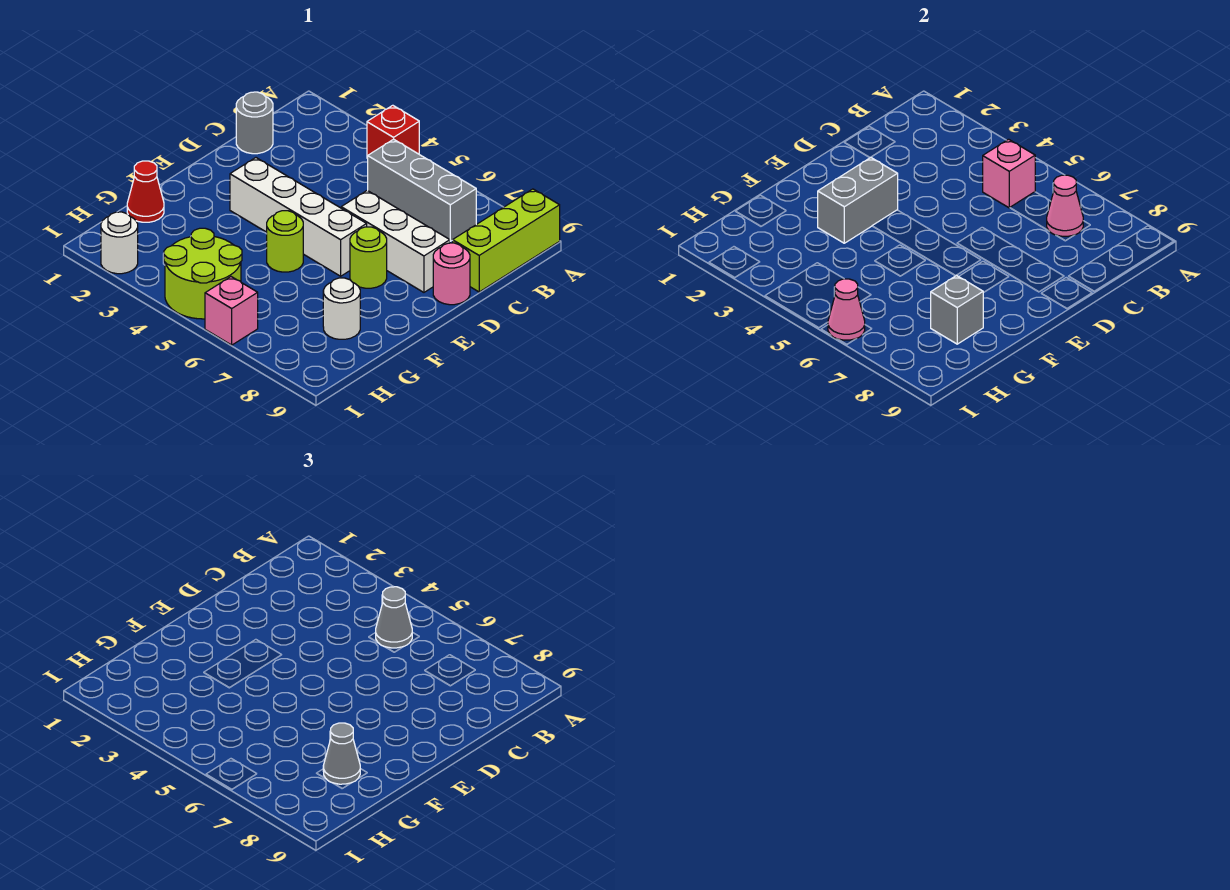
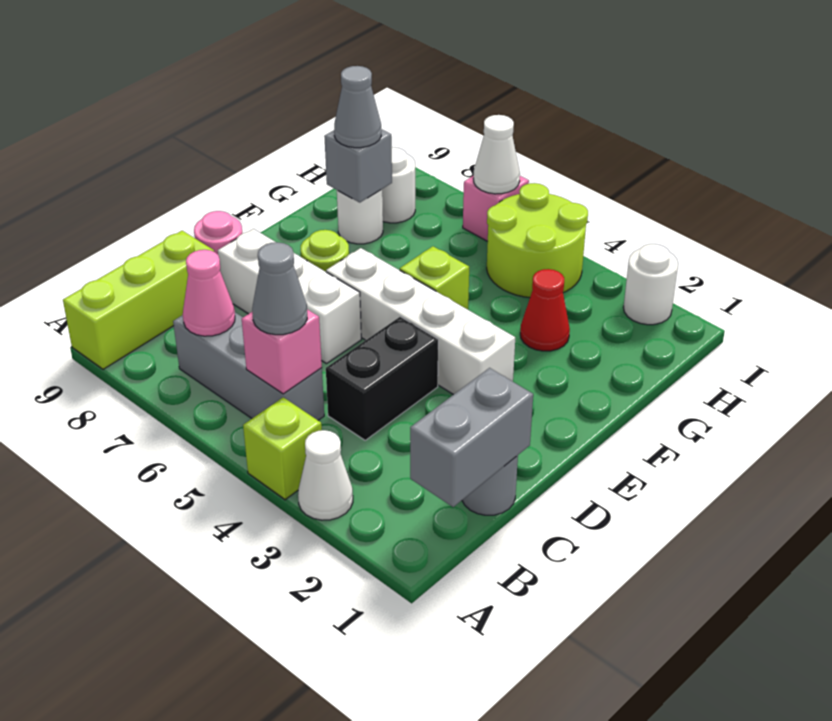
none -> white 1x1 cone [298,430,353,520]
red 1x1 brick [367,105,419,159] -> lime 1x1 brick [243,397,322,500]
none -> black 1x2 brick [326,317,438,440]
grey 1x2 brick [818,157,898,243] -> grey 1x2 brick moved to [410,368,533,507]
lime 1x1 round brick [267,211,303,272] -> lime 1x1 brick [400,246,469,309]
red 1x1 cone [127,161,164,222] -> red 1x1 cone moved to [520,269,570,351]
none -> white 1x1 round brick [382,147,415,223]
pink 1x1 cone [828,279,865,340] -> white 1x1 cone [473,115,520,194]

